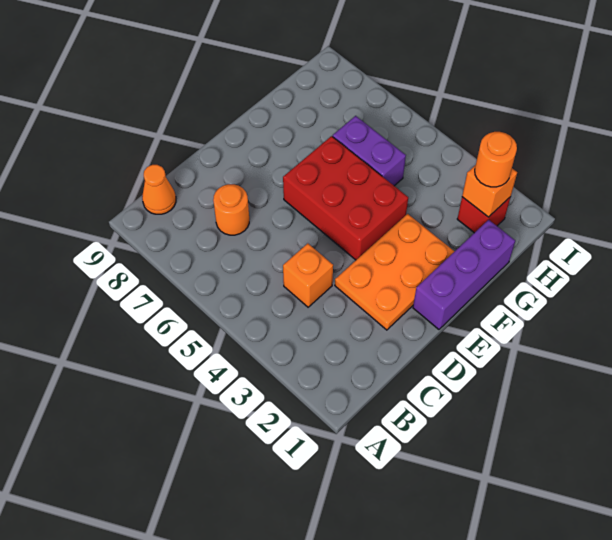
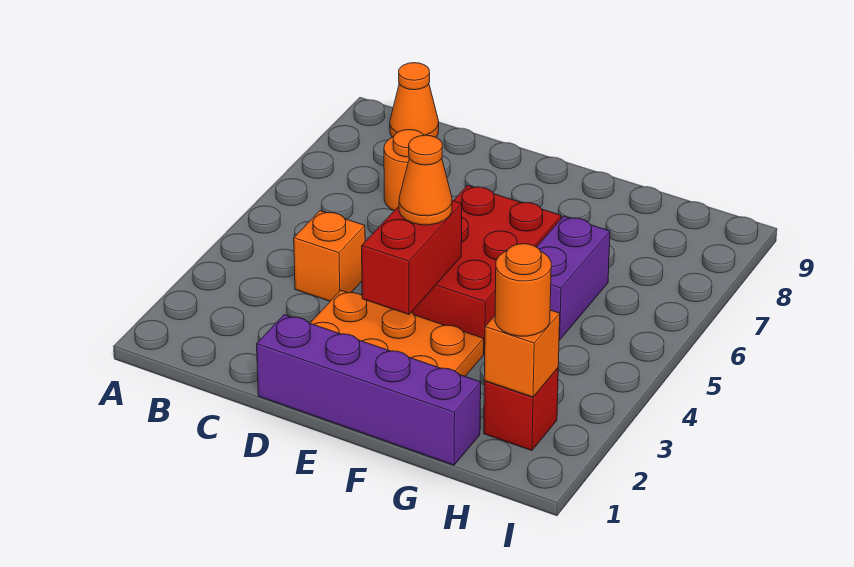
purple 1x3 brick [413,220,515,329] -> purple 1x4 brick [257,315,481,465]
none -> red 1x2 brick [362,201,462,315]
none -> orange 1x1 cone [399,135,452,225]

